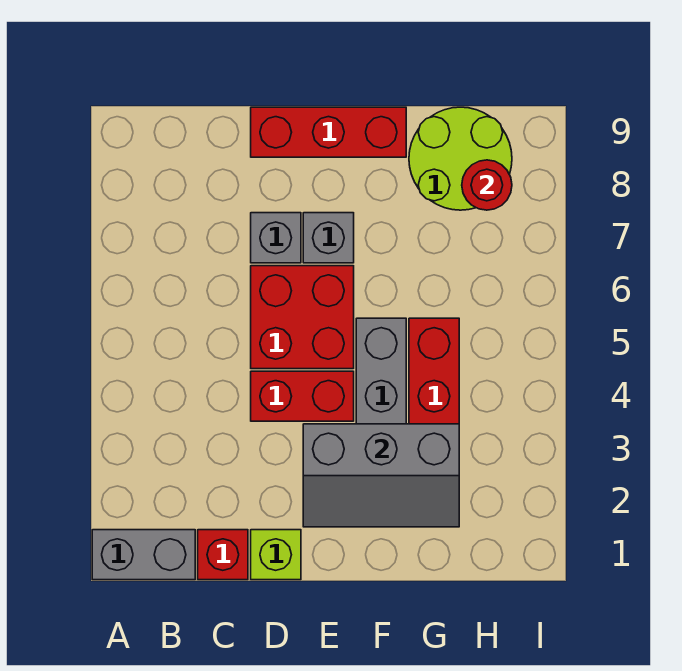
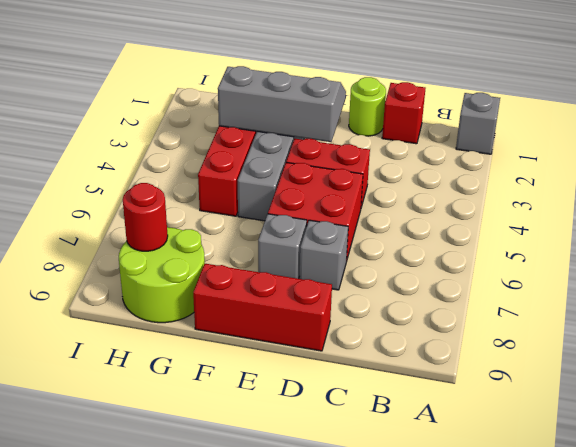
grey 1x2 brick [92,530,195,580] -> grey 1x1 brick [456,93,500,154]
lime 1x1 brick [251,530,301,580] -> lime 1x1 round brick [349,77,386,136]

